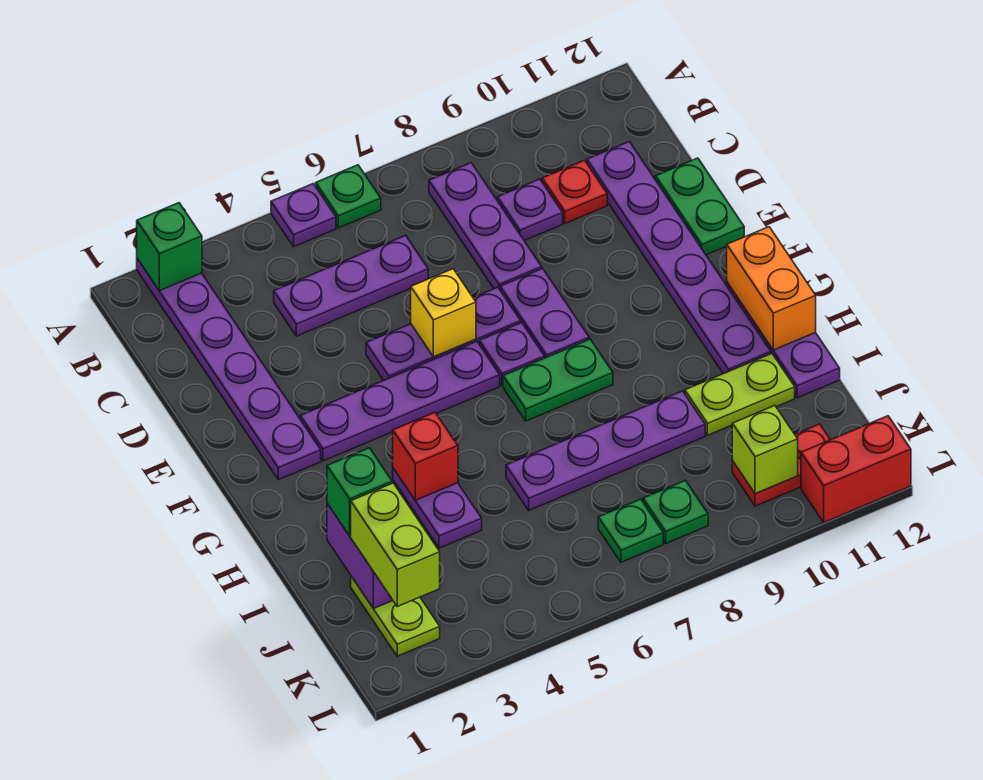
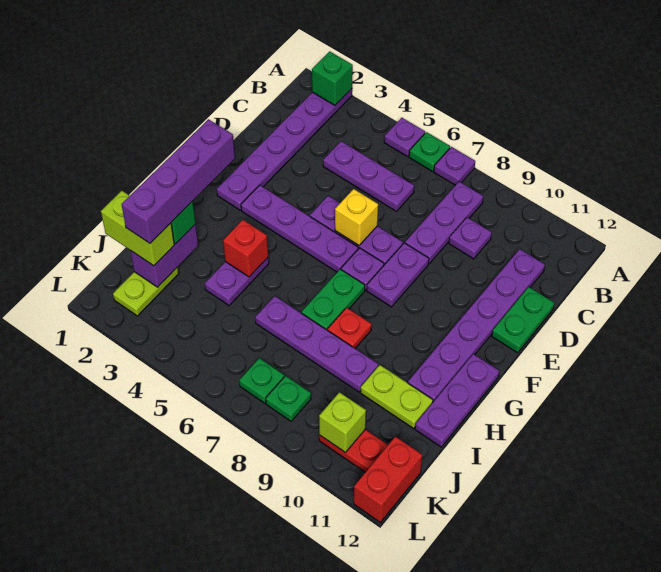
none -> purple 1x1 plate [434,147,475,185]
red 1x1 plate [542,160,607,223] -> red 1x1 plate moved to [328,308,372,348]
none -> purple 1x4 brick [122,119,235,243]
green 1x2 plate [503,339,613,421] -> green 1x2 plate turned to [301,269,365,330]
orange 1x2 brick [727,227,816,350] -> none
lime 1x2 brick [351,483,440,606] -> lime 1x2 brick turned to [101,191,174,266]
red 1x2 brick [801,416,911,522] -> red 1x2 brick turned to [354,437,422,522]

